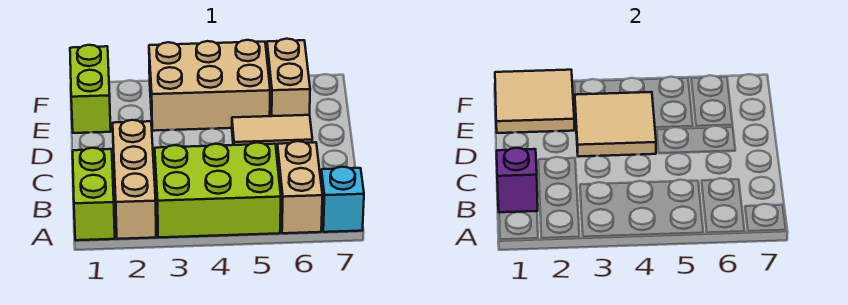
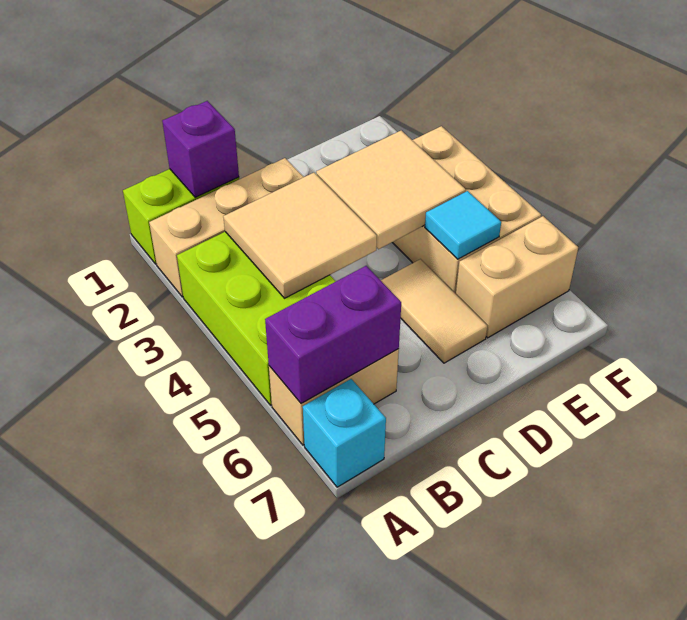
none -> purple 1x2 brick [265,266,401,403]
lime 1x2 brick [70,45,111,133] -> none
tan 2x2 tile [495,70,574,133] -> tan 2x2 tile moved to [223,173,377,298]
none -> cyan 1x1 tile [425,191,501,259]

